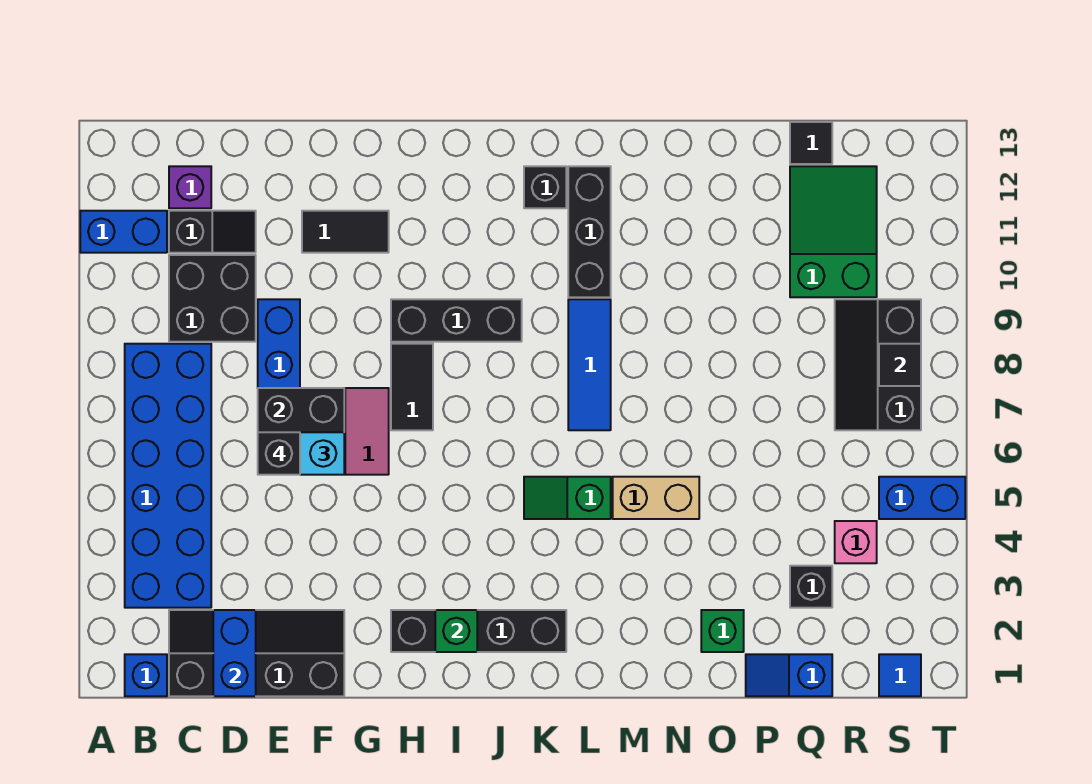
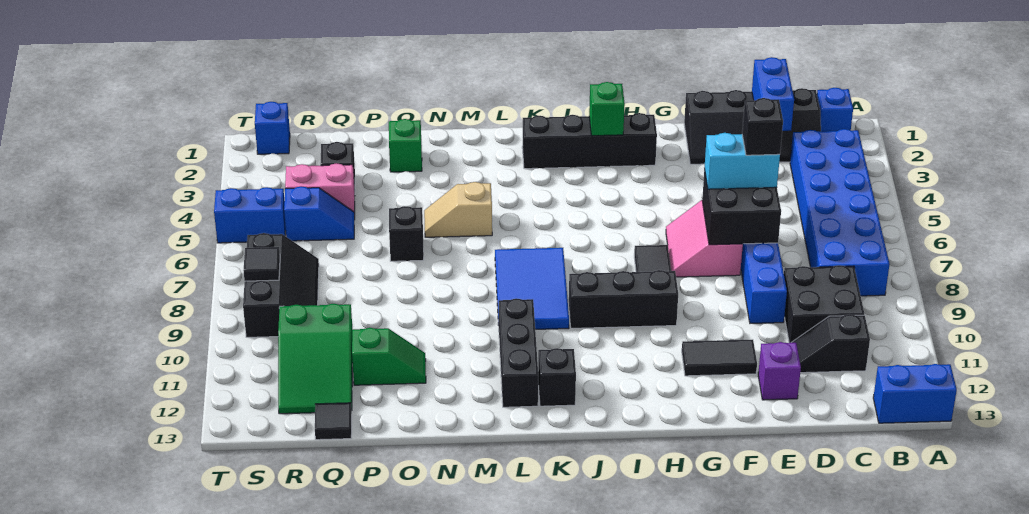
blue 1x2 brick [80,211,167,253] -> blue 1x2 brick moved to [873,364,957,423]
purple 1x1 brick [169,166,211,208] -> purple 1x1 brick moved to [758,342,801,400]
green 1x2 slope [524,477,611,519] -> green 1x2 slope moved to [352,328,426,385]
blue 1x3 tile [568,299,611,430] -> blue 2x3 tile [495,248,569,329]
tan 1x2 brick [613,477,699,519] -> tan 1x2 slope [424,182,492,237]
none -> black 1x1 brick [389,206,424,261]
blue 1x2 slope [746,654,832,696] -> blue 1x2 slope moved to [284,186,355,241]
pink 1x1 brick [835,521,877,563] -> pink 1x2 brick [285,163,355,216]
blue 1x1 tile [879,654,921,696] -> blue 1x1 brick [255,102,290,154]

